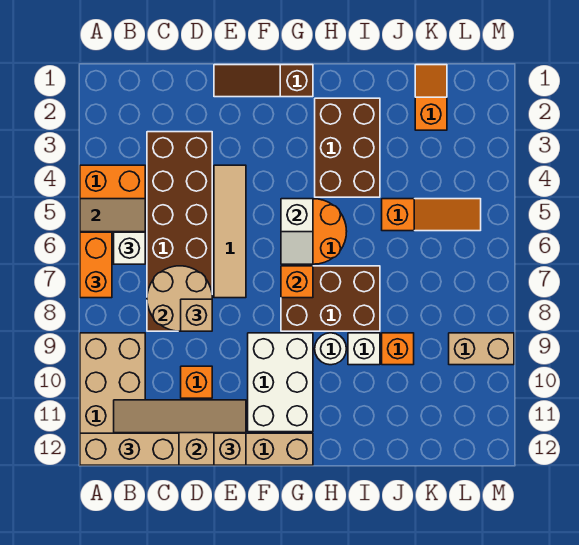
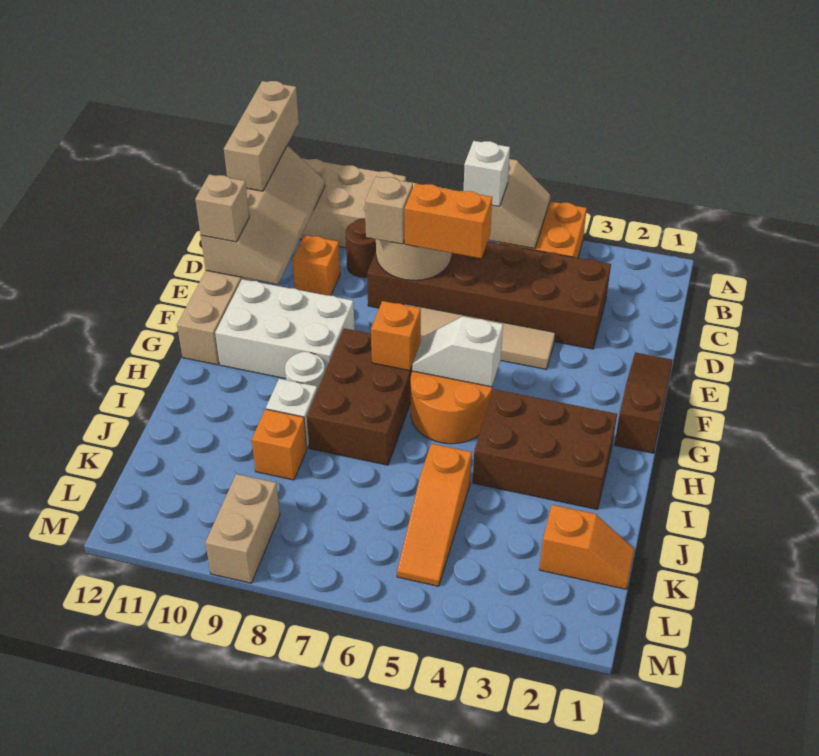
orange 1x2 brick [80,232,112,298] -> orange 1x2 brick moved to [405,183,492,258]
none -> brown 1x1 round brick [345,218,376,277]

